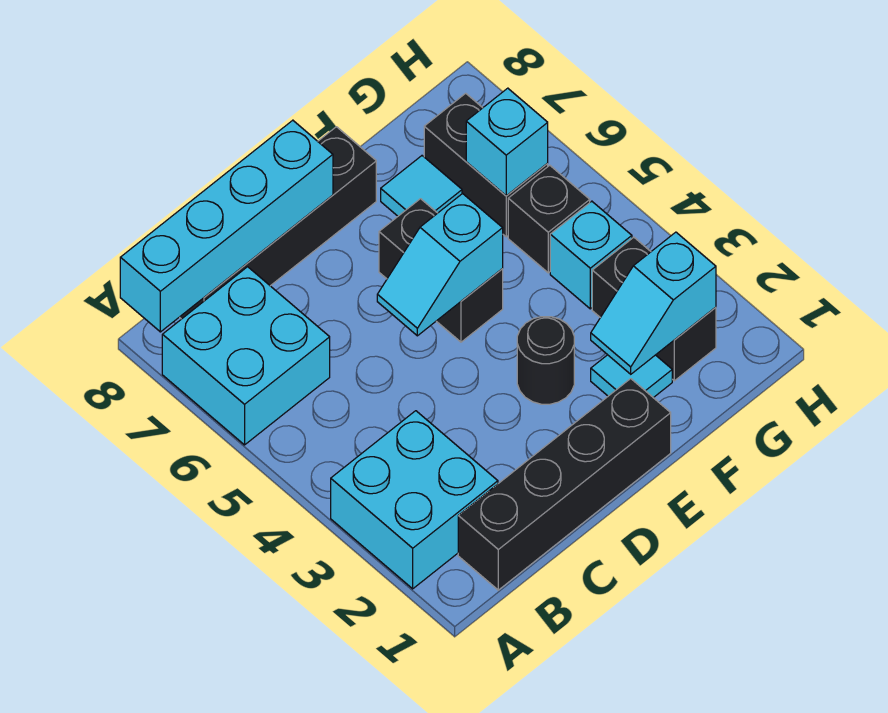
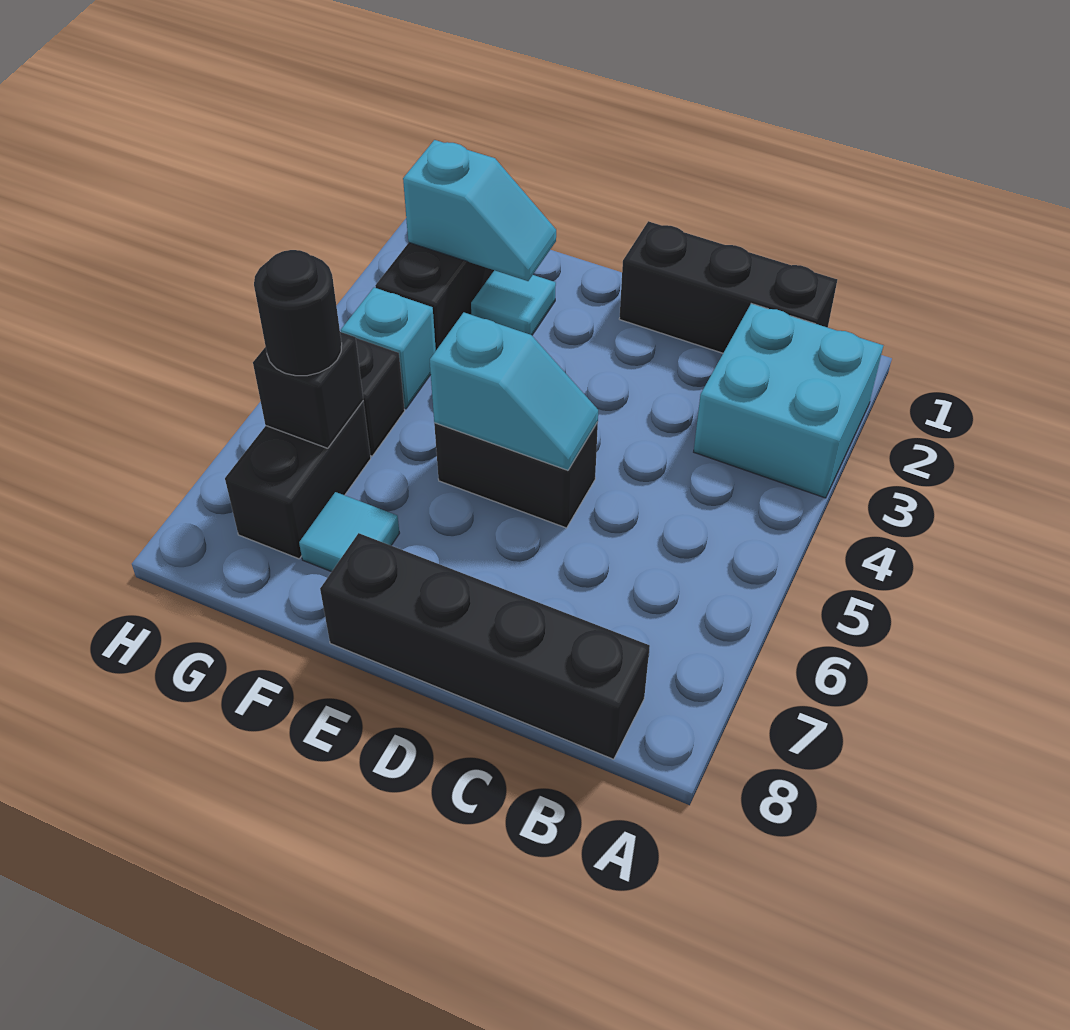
cyan 2x2 brick [162,267,330,445] -> none
cyan 1x4 brick [120,120,333,332] -> none
black 1x4 brick [458,379,671,590] -> black 1x3 brick [619,221,837,353]
black 1x1 round brick [517,317,574,404] -> black 1x1 round brick moved to [254,250,342,376]
black 1x2 brick [379,199,503,342] -> black 1x2 brick turned to [434,422,598,528]
cyan 1x1 brick [466,88,548,196] -> black 1x1 brick [253,332,363,448]

